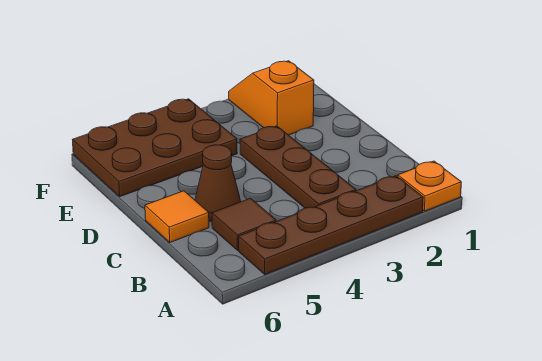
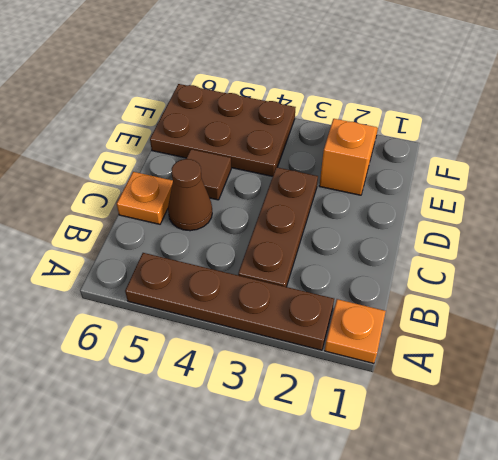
brown 1x1 tile [212,198,276,250] -> brown 1x1 tile moved to [186,149,231,200]
orange 1x1 tile [145,191,209,242] -> orange 1x1 plate [117,172,173,224]

